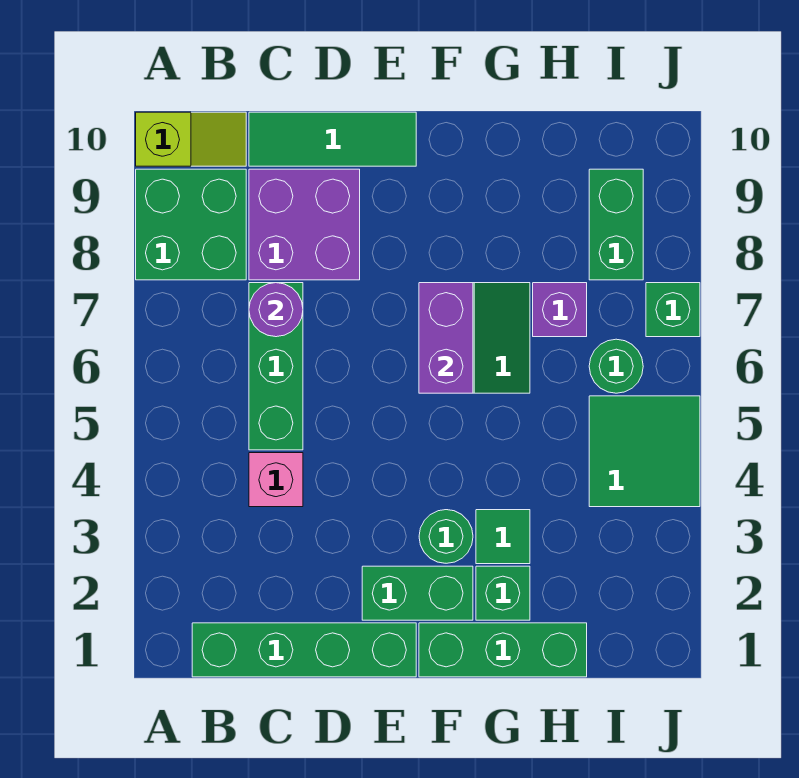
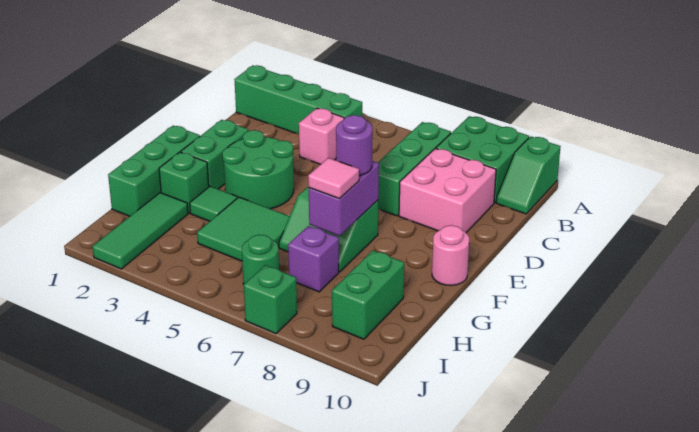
lime 1x2 slope [136,112,246,166] -> green 1x2 slope [496,136,561,214]
green 1x4 brick [192,623,416,677] -> green 1x4 brick turned to [234,65,362,134]
green 1x3 brick [249,283,303,450] -> green 1x3 brick turned to [378,122,451,216]
purple 1x1 round brick [249,283,303,337] -> purple 1x1 round brick moved to [336,115,373,176]
purple 2x2 brick [249,169,360,280] -> pink 2x2 brick [399,148,496,233]
green 1x3 tile [249,112,416,166] -> green 1x3 tile moved to [92,193,188,269]
green 1x1 round brick [419,510,473,563] -> green 2x2 round brick [222,130,294,209]
purple 1x2 brick [419,283,473,393] -> purple 1x2 brick turned to [309,161,379,236]
none -> pink 1x1 round brick [432,225,469,286]
none -> pink 1x1 tile [308,158,359,199]
green 2x2 tile [589,396,700,507] -> green 2x2 tile moved to [197,197,290,261]
green 1x2 brick [589,169,643,280] -> green 1x2 brick turned to [332,251,404,339]

